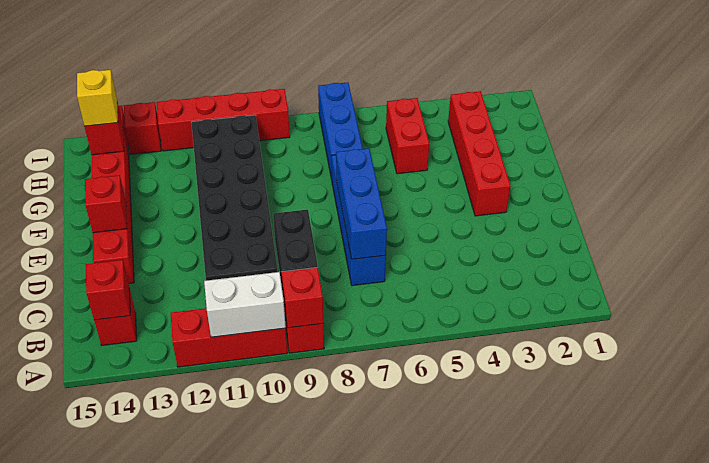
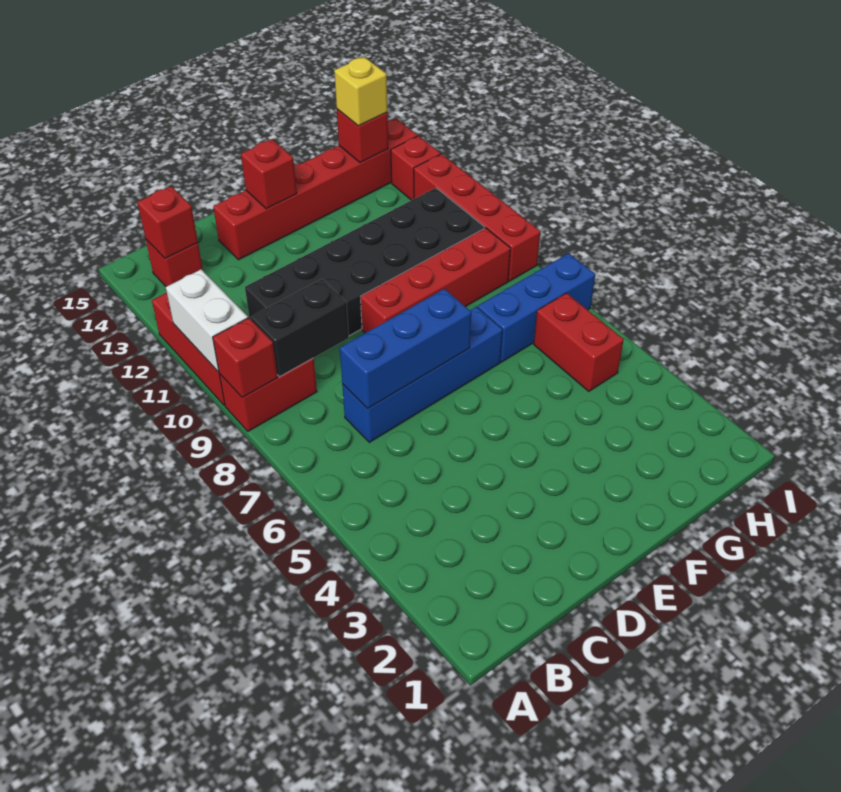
red 1x4 brick [448,91,511,216] -> red 1x4 brick moved to [360,228,510,333]
red 1x2 brick [386,98,429,174] -> red 1x2 brick turned to [534,293,624,391]

